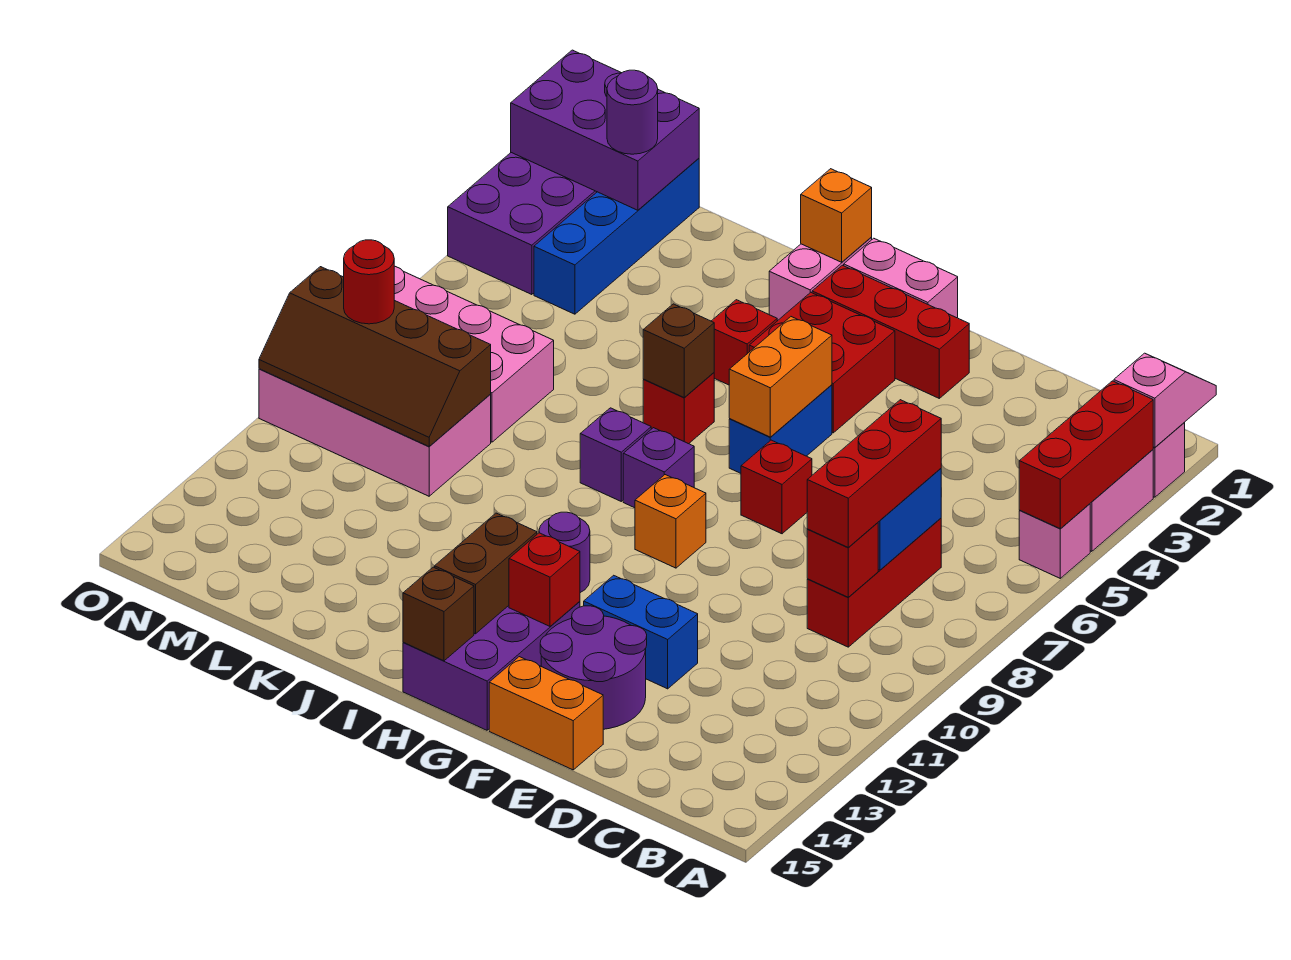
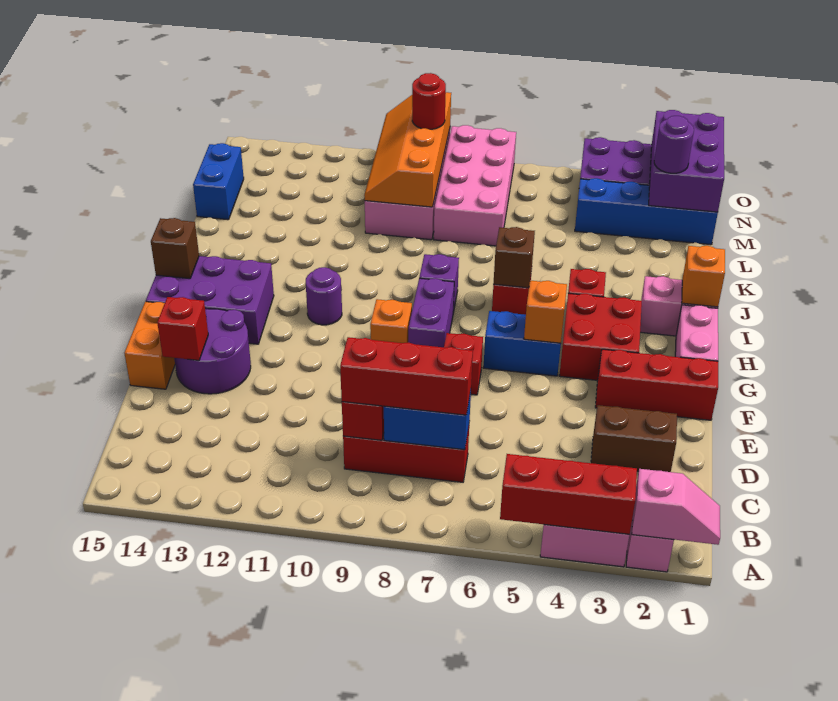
pink 1x1 brick [1019,504,1090,578] -> none
blue 1x2 brick [584,575,698,689] -> blue 1x2 brick moved to [193,143,244,220]
red 1x3 brick [812,265,969,398] -> red 1x3 brick turned to [595,349,718,420]
orange 1x2 brick [729,317,832,437] -> orange 1x1 brick [524,280,567,343]
red 1x1 brick [509,533,580,626] -> red 1x1 brick moved to [157,297,208,360]
purple 1x1 brick [623,428,694,508] -> purple 1x2 brick [408,278,454,347]
brown 1x2 brick [435,513,537,634] -> brown 1x2 brick moved to [591,405,677,472]
brown 2x4 slope [259,267,491,446] -> orange 2x4 slope [364,92,451,207]

